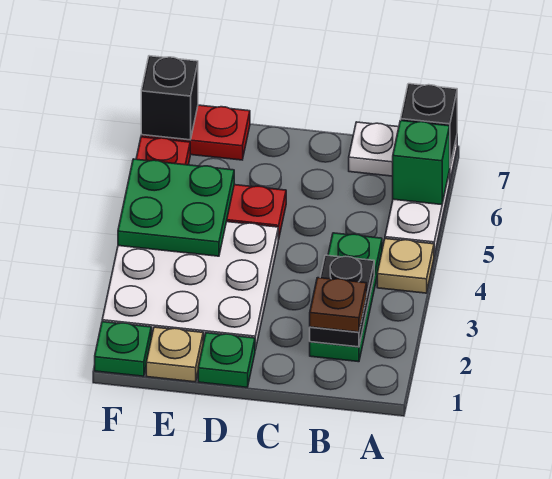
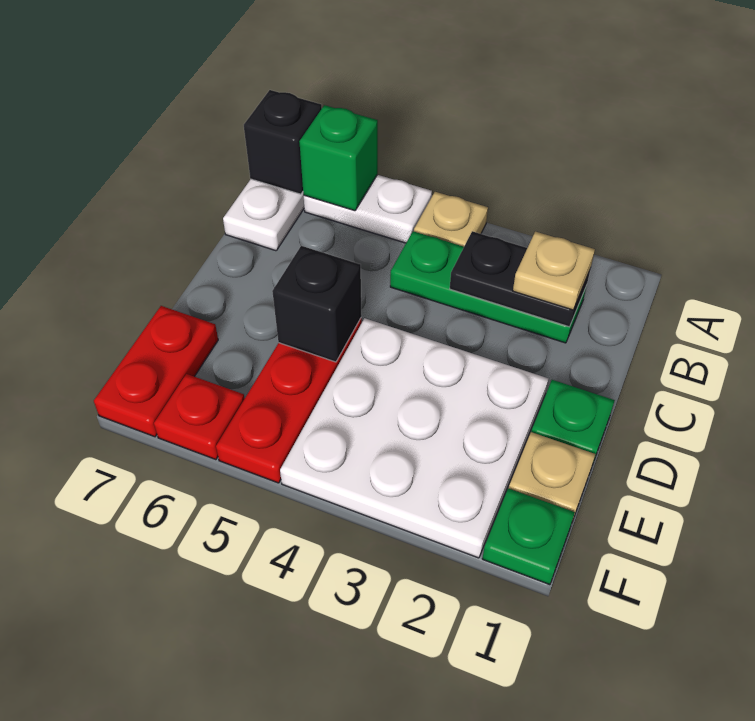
brown 1x1 plate [310,278,367,332] -> tan 1x1 plate [513,232,595,310]
green 2x2 plate [118,159,234,256] -> none
black 1x1 brick [141,56,198,140] -> black 1x1 brick moved to [272,246,362,362]

